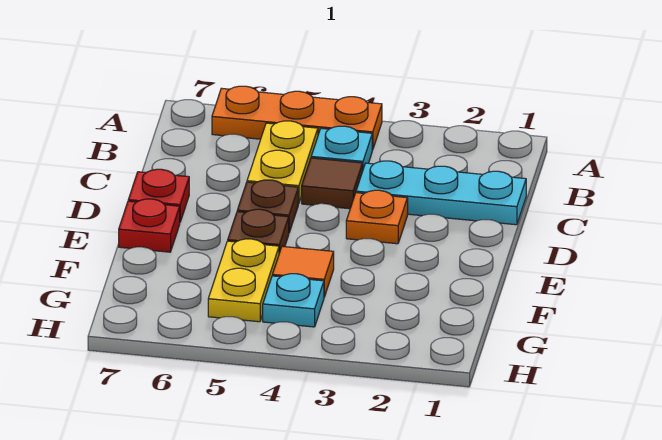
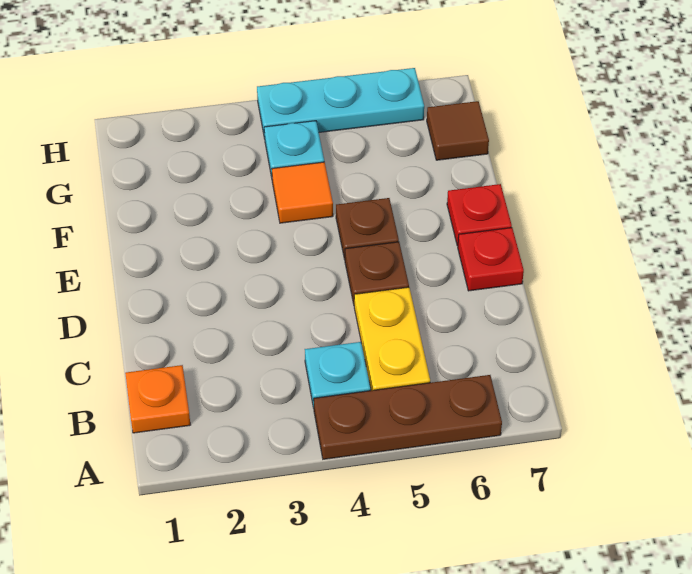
orange 1x3 plate [212,86,382,150] -> brown 1x3 plate [314,375,502,459]
cyan 1x3 plate [356,161,526,225] -> cyan 1x3 plate moved to [257,68,424,138]
brown 1x1 tile [302,158,363,209] -> brown 1x1 tile moved to [427,101,489,160]
orange 1x1 plate [346,190,408,244] -> orange 1x1 plate moved to [125,365,190,433]
yellow 1x2 plate [208,239,279,322] -> none

